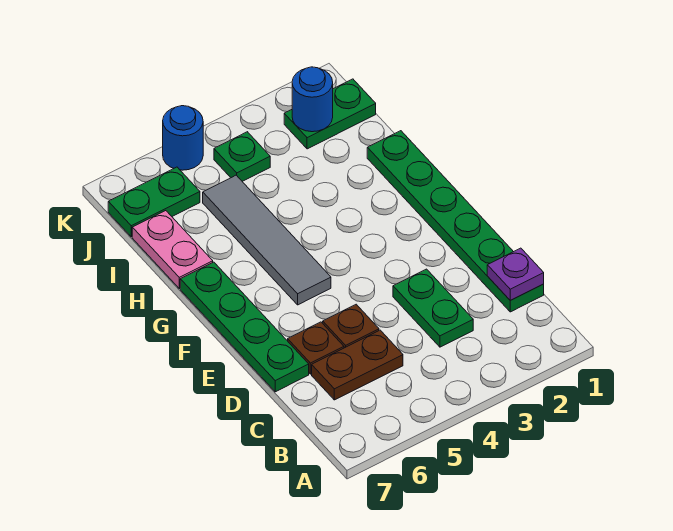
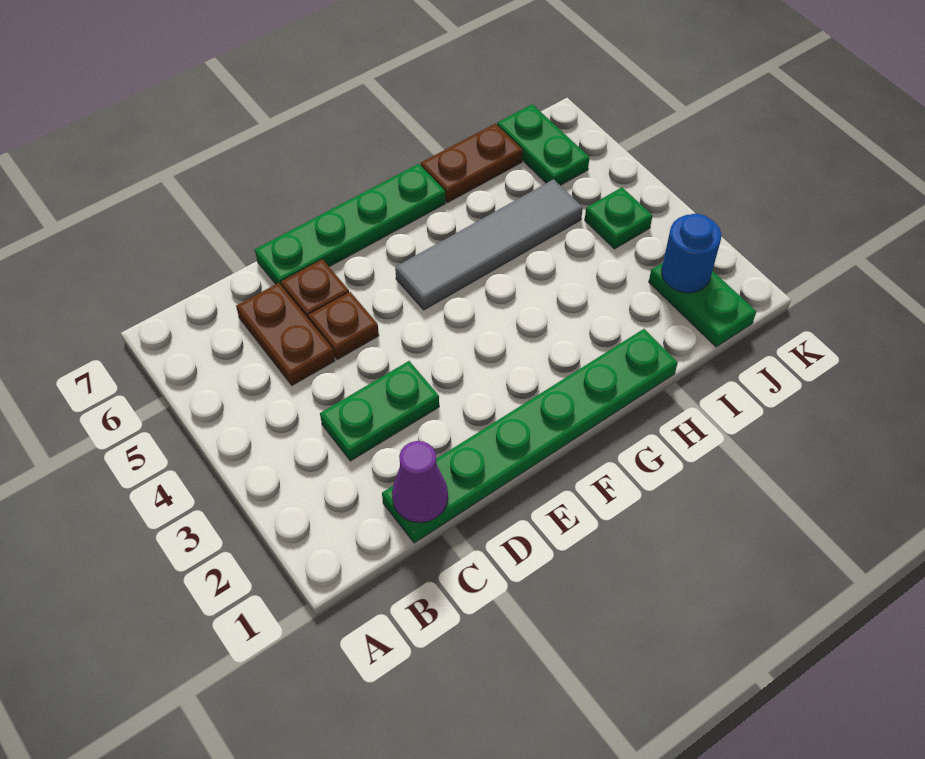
purple 1x1 plate [487,248,544,300] -> purple 1x1 cone [392,441,448,523]
pink 1x2 plate [132,211,213,288] -> brown 1x2 plate [421,124,523,203]
blue 1x1 round brick [163,106,203,170] -> none

